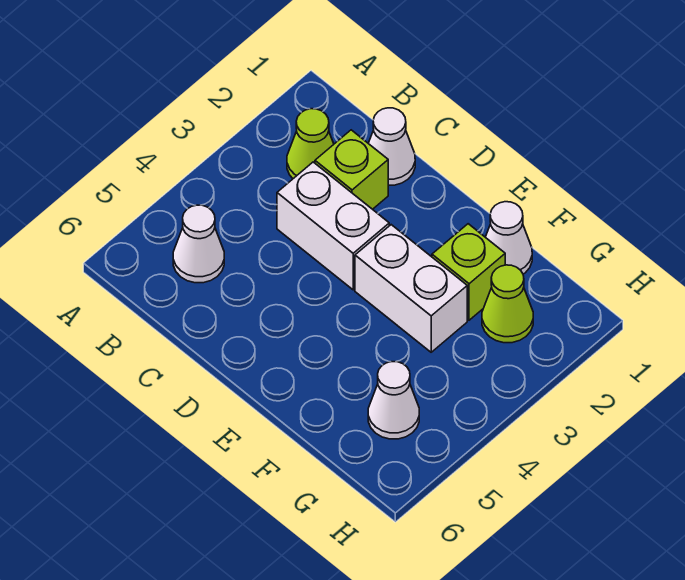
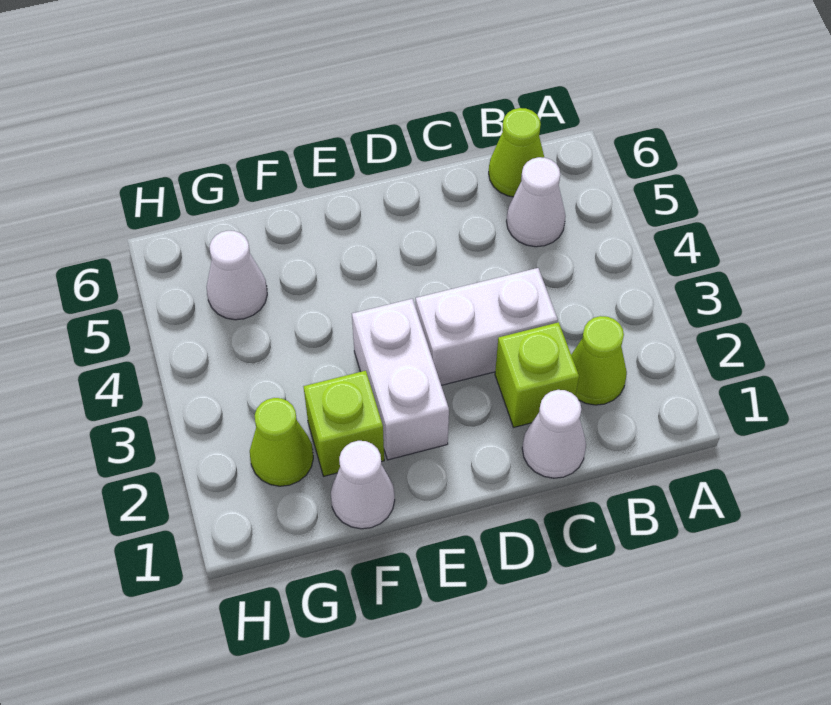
none -> lime 1x1 cone [489,108,544,197]
white 1x2 brick [355,225,467,352] -> white 1x2 brick turned to [352,299,449,460]

